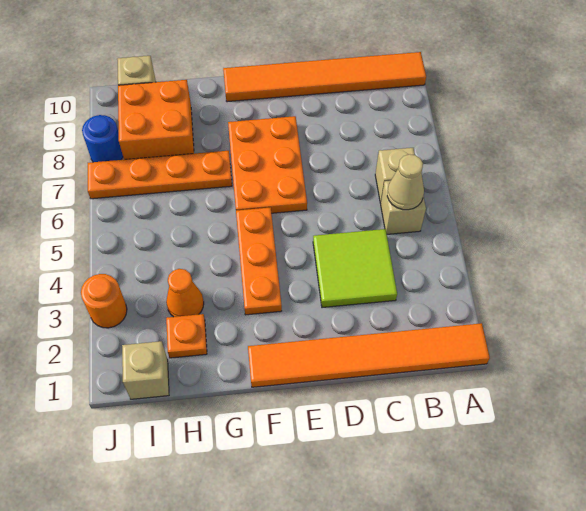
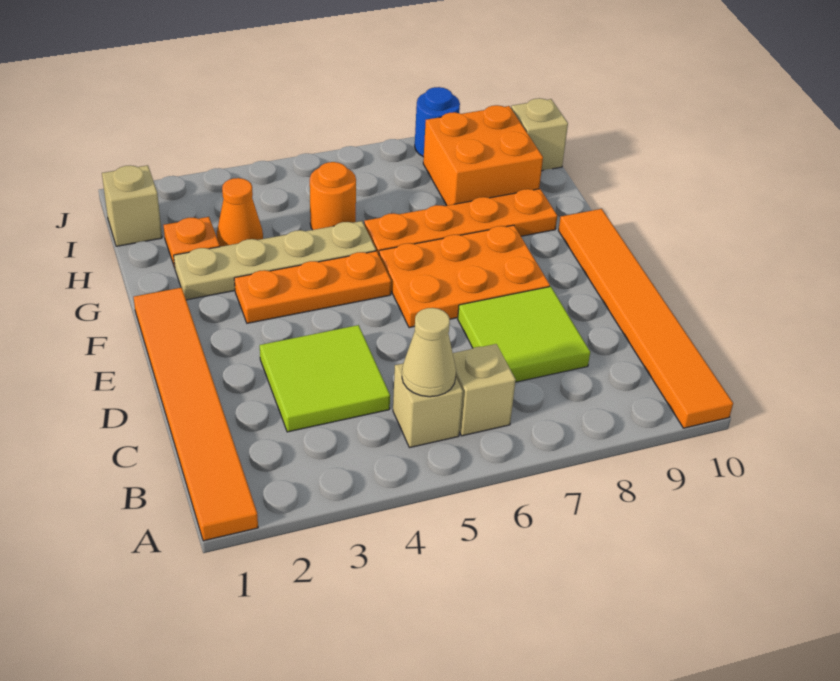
none -> lime 2x2 tile [458,287,590,382]
none -> tan 1x4 plate [174,221,376,300]
orange 1x4 plate [88,151,232,199] -> orange 1x4 plate turned to [364,189,557,254]
orange 1x1 round brick [81,274,127,328] -> orange 1x1 round brick moved to [310,162,356,230]

